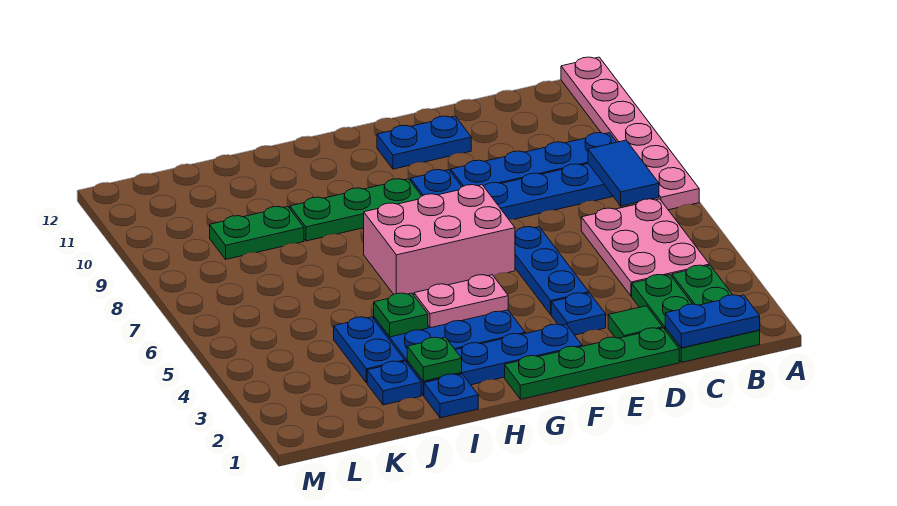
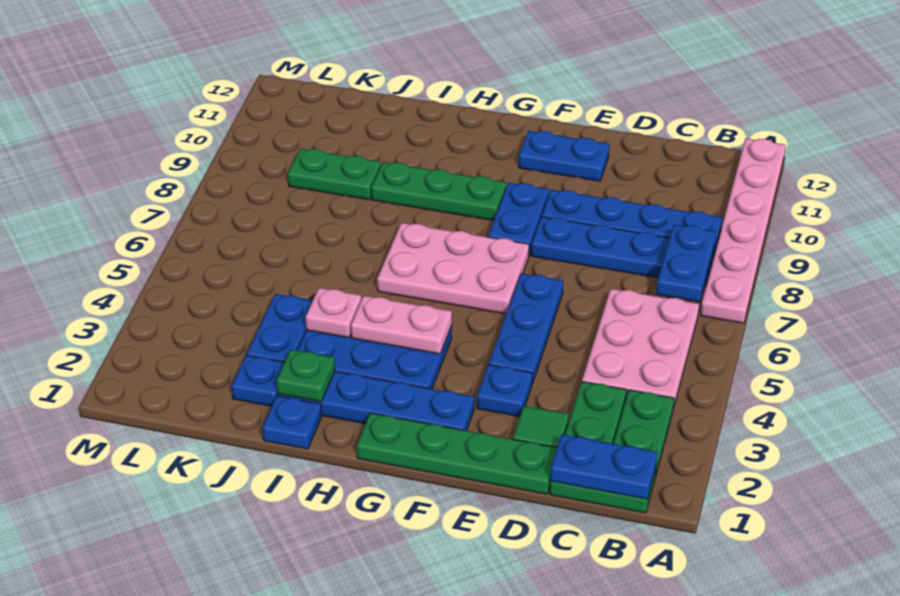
blue 1x2 tile [588,140,659,206] -> blue 1x2 plate [656,225,716,302]
pink 2x3 brick [364,185,515,294] -> pink 2x3 plate [377,223,529,314]
green 1x1 plate [374,293,428,337] -> pink 1x1 plate [306,288,361,338]

